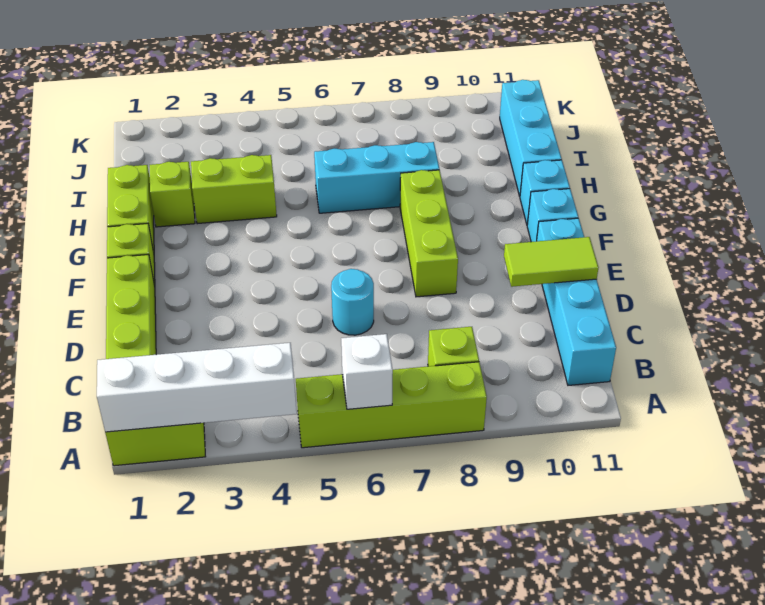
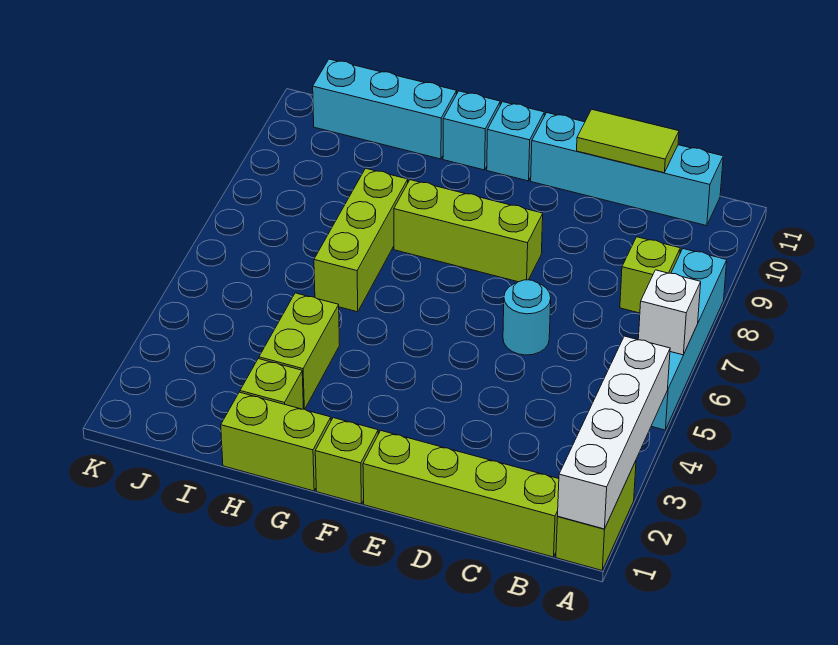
lime 1x4 brick [296,362,487,448] -> cyan 1x4 brick [651,249,727,430]
lime 1x2 tile [504,237,599,287] -> lime 1x2 tile turned to [577,110,679,173]
cyan 1x3 brick [314,142,439,213] -> lime 1x3 brick [314,168,408,312]

